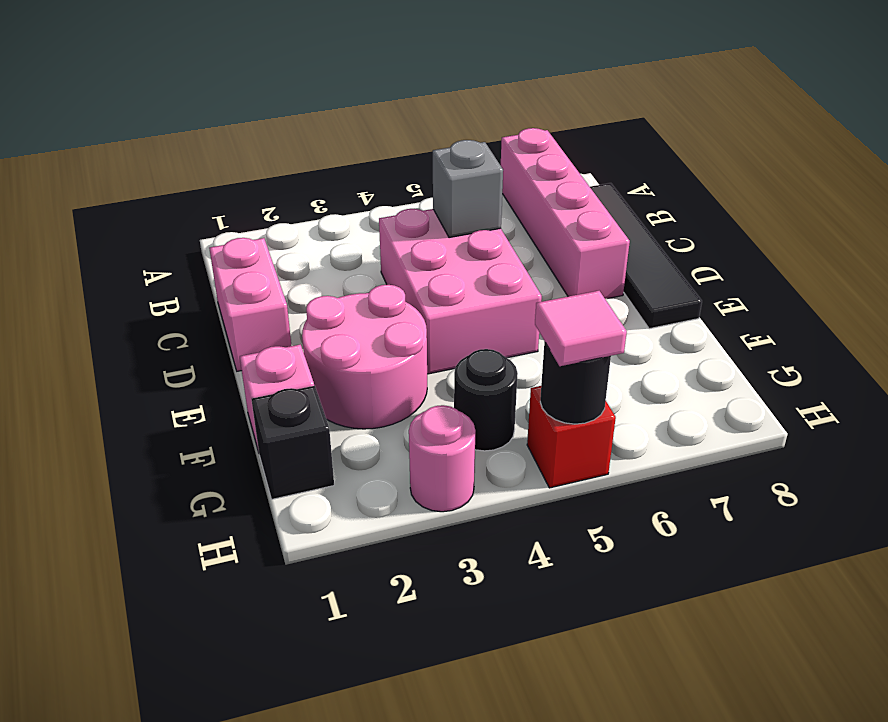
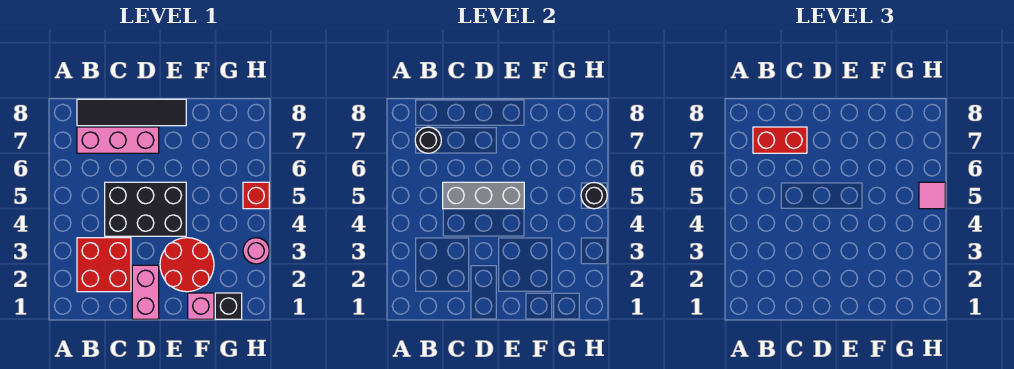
pink 1x4 brick [501,128,630,299] -> pink 1x3 brick [77,127,159,153]
none -> red 2x2 brick [77,238,131,292]
none -> red 1x2 brick [753,127,807,153]
pink 1x2 brick [209,238,291,371] -> pink 1x2 brick turned to [132,265,159,319]
pink 2x3 brick [379,209,542,374] -> black 2x3 brick [105,182,186,236]
grey 1x1 brick [433,140,503,238] -> grey 1x3 brick [443,182,524,209]
pink 2x2 round brick [302,285,427,429] -> red 2x2 round brick [160,238,214,292]
black 1x1 round brick [454,349,518,451] -> black 1x1 round brick moved to [415,127,441,153]

